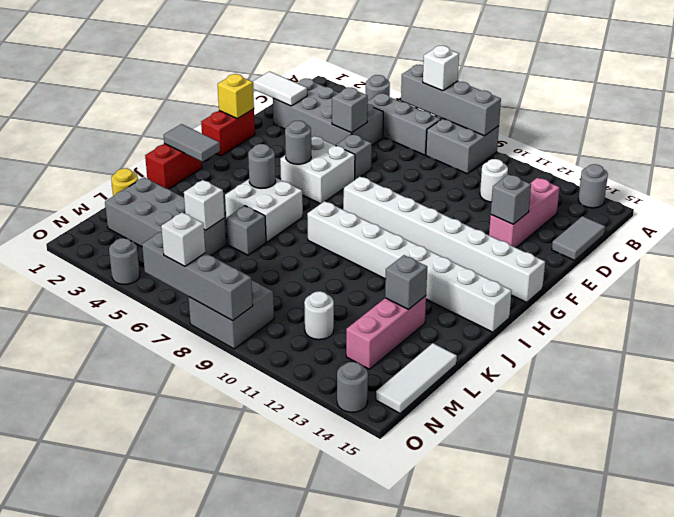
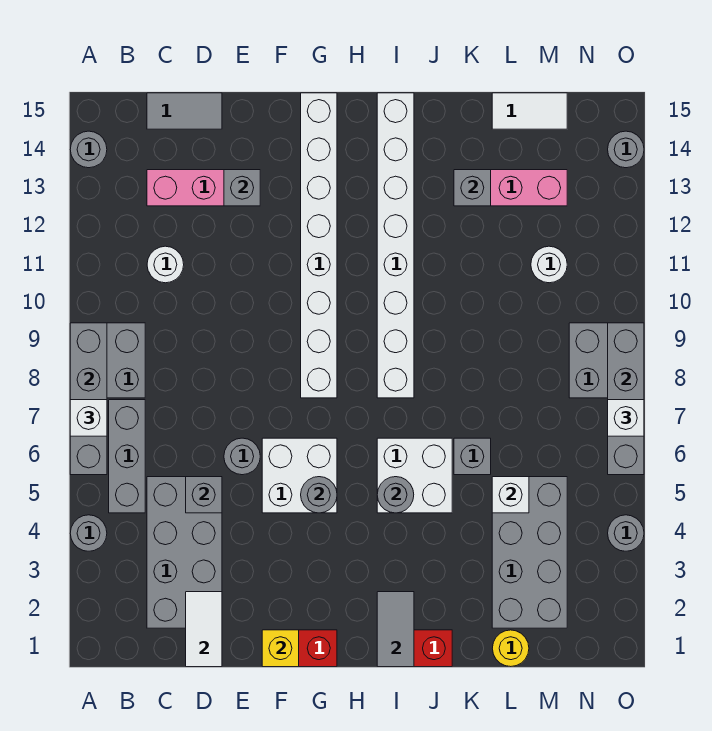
grey 1x1 brick [336,134,372,179] -> grey 1x1 round brick [224,438,260,475]
white 1x3 tile [376,343,457,413] -> white 1x2 tile [492,93,567,129]

